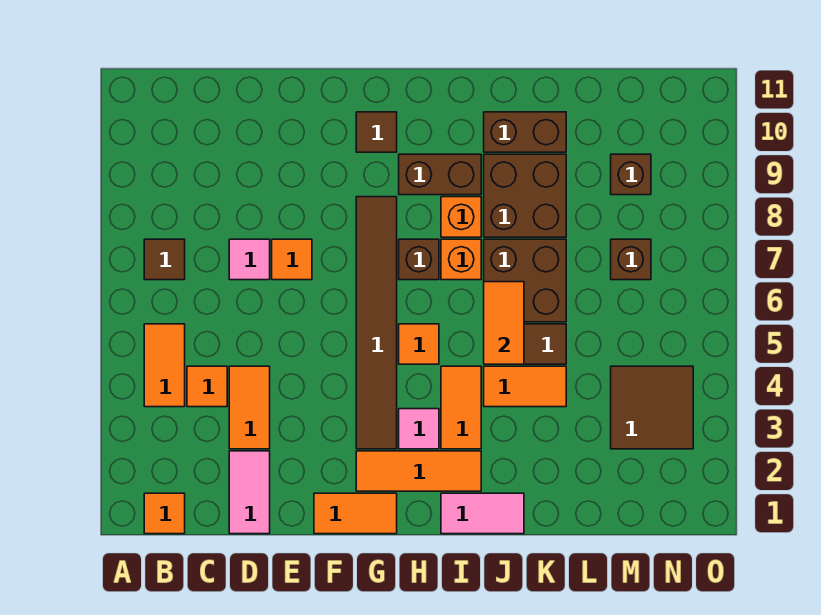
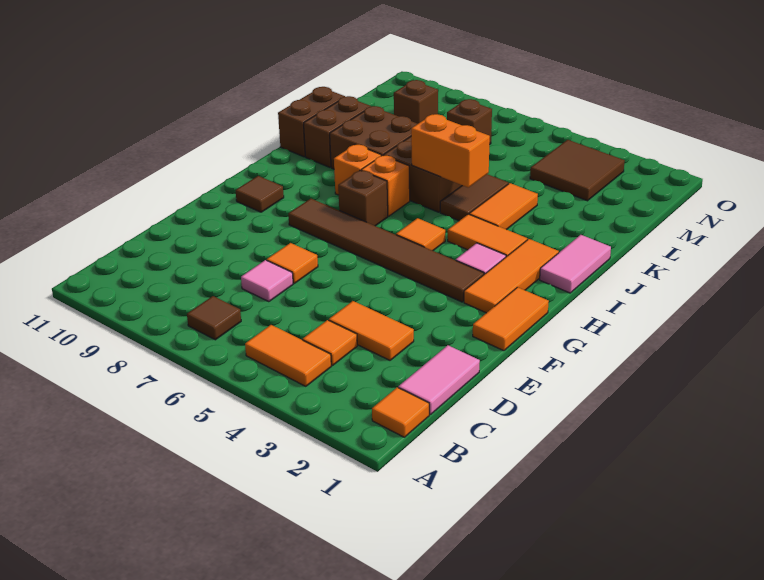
pink 1x2 tile [229,451,270,534] -> pink 1x2 tile turned to [398,345,480,414]
brown 1x2 brick [399,154,481,195] -> brown 1x2 brick moved to [278,87,345,157]
orange 1x2 tile [484,282,524,364] -> orange 1x2 brick [411,114,490,187]

